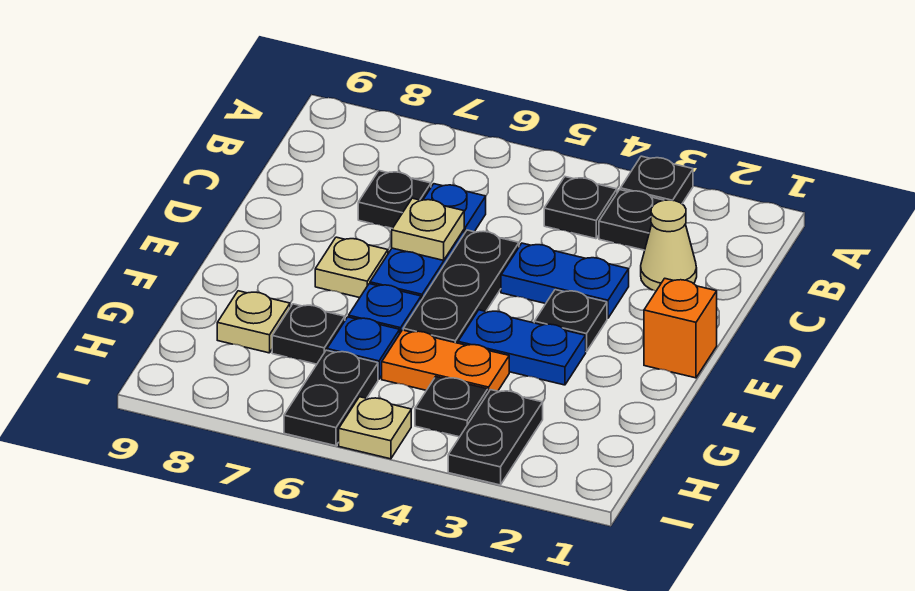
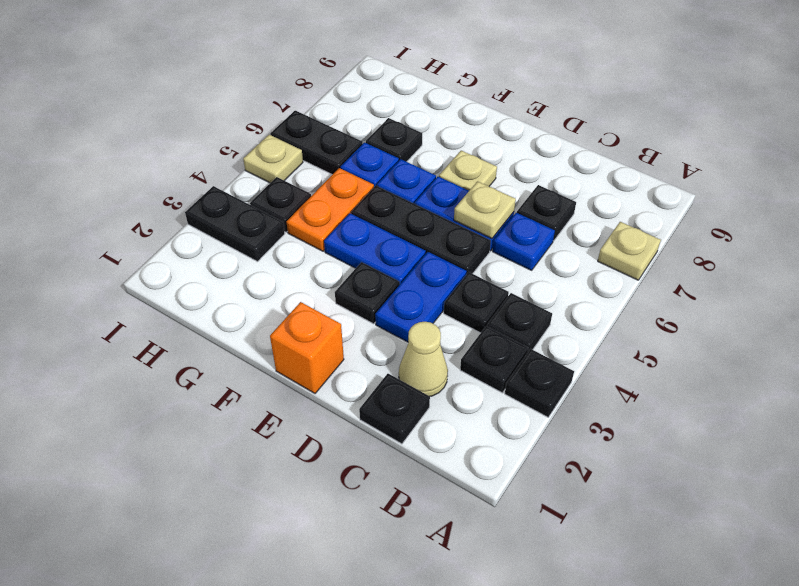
none -> black 1x1 plate [359,374,430,444]
none -> black 1x1 plate [444,272,509,333]
blue 1x2 plate [458,310,586,385] -> blue 1x2 plate turned to [324,213,426,284]
tan 1x1 plate [217,291,290,353] -> tan 1x1 plate moved to [598,222,661,280]

